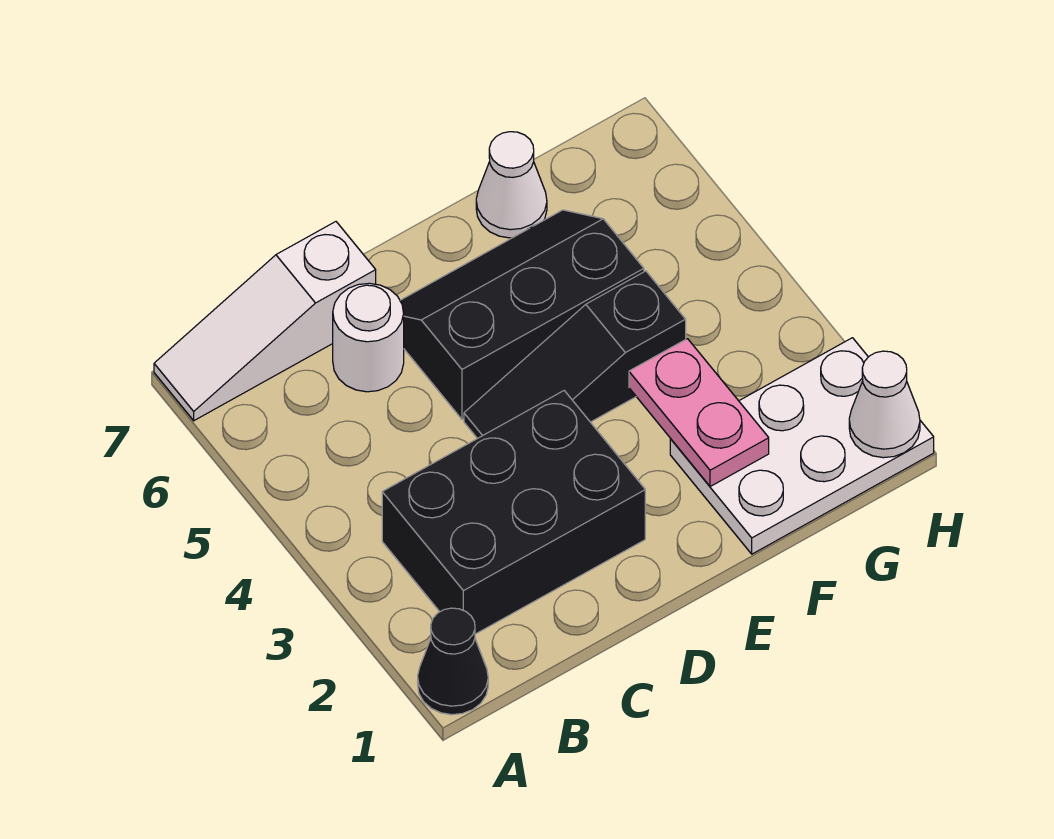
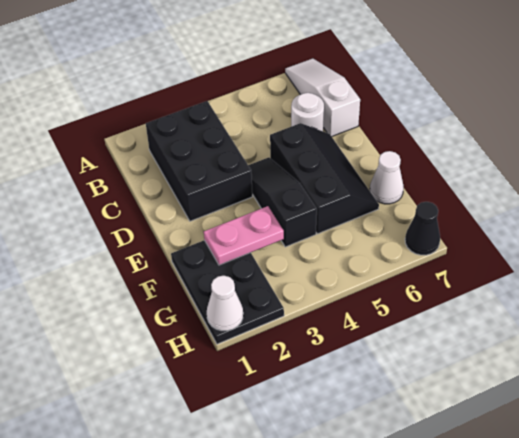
black 1x1 cone [418,608,488,715] -> black 1x1 cone moved to [405,202,440,255]
white 2x3 plate [670,338,934,554] -> black 2x3 plate [171,240,284,344]

